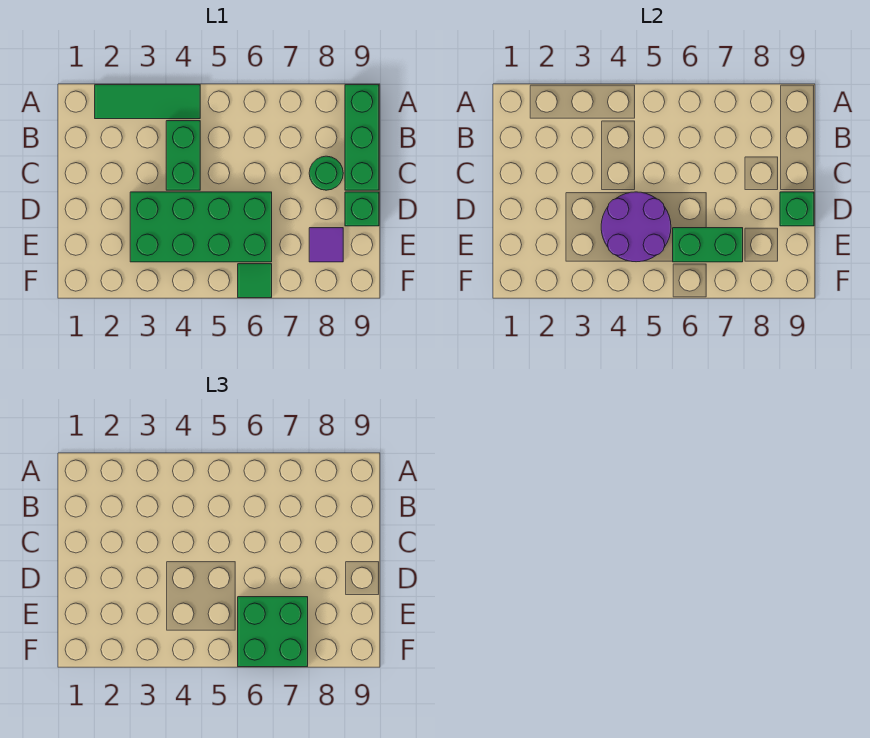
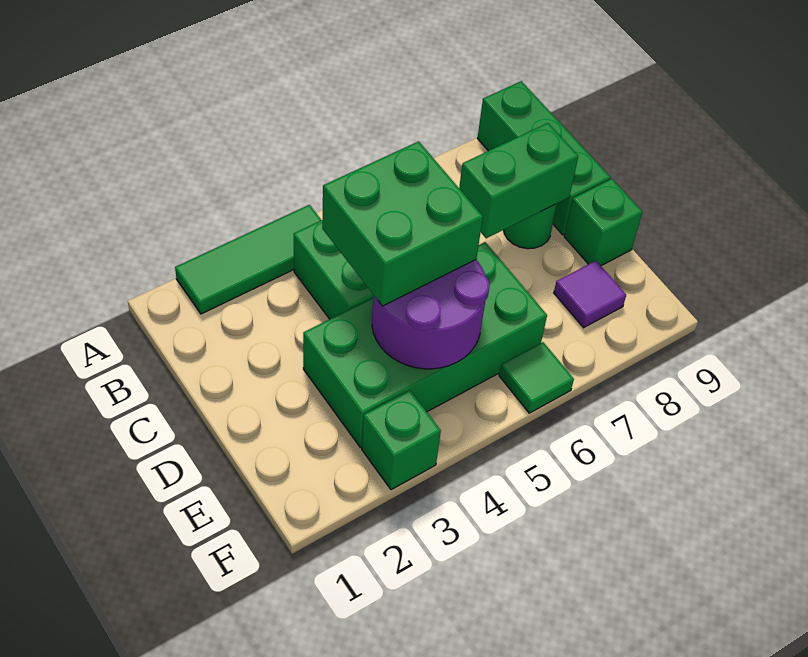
green 1x1 brick [780,192,814,226] -> green 1x1 brick moved to [362,391,441,490]
green 1x2 brick [673,228,743,262] -> green 1x2 brick moved to [459,123,578,238]
green 2x2 brick [238,597,308,667] -> green 2x2 brick moved to [322,141,483,306]

